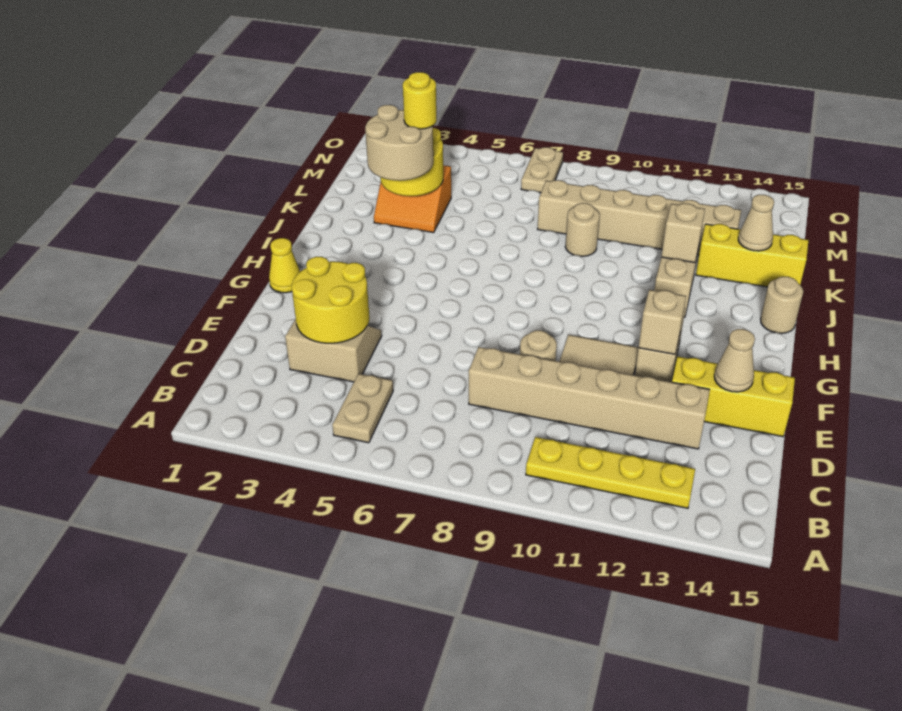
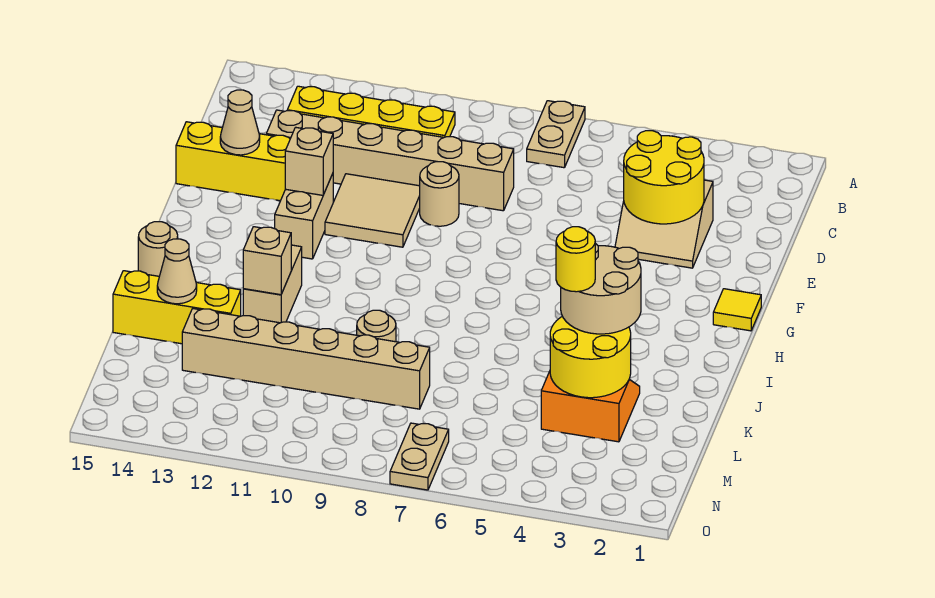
tan 1x2 plate [332,374,393,443] -> tan 1x2 plate moved to [527,101,585,168]
yellow 1x1 cone [269,238,300,293] -> yellow 1x1 tile [713,289,761,331]

